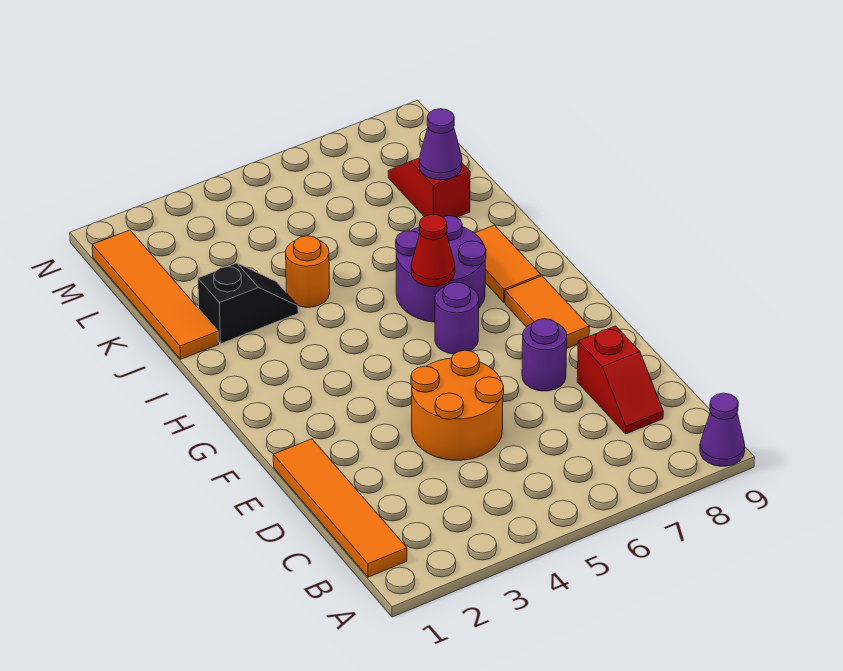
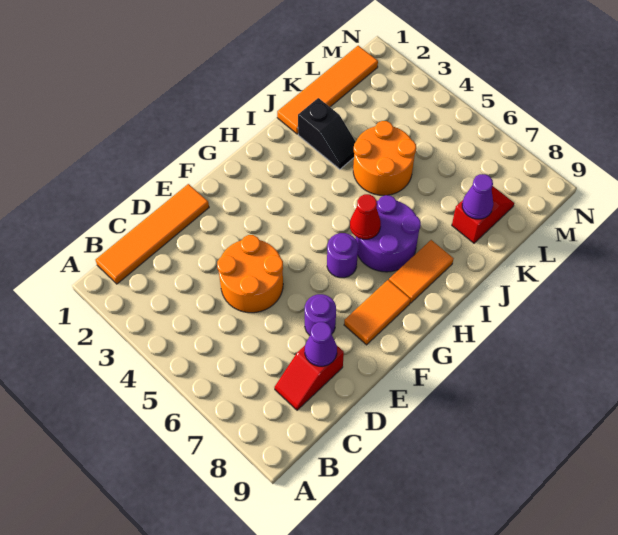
purple 1x1 cone [700,393,745,466] -> purple 1x1 cone moved to [305,322,337,366]
orange 1x1 round brick [286,236,330,307] -> orange 2x2 round brick [353,121,416,195]

